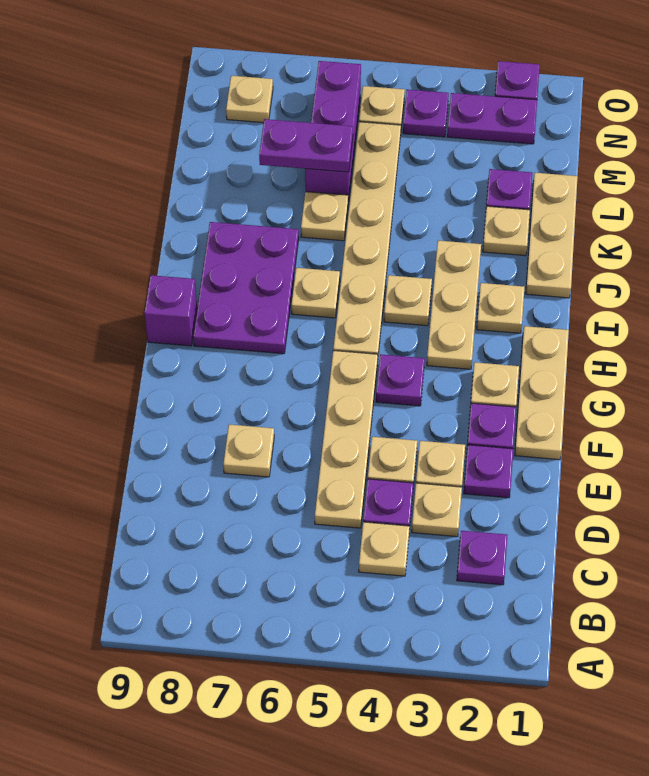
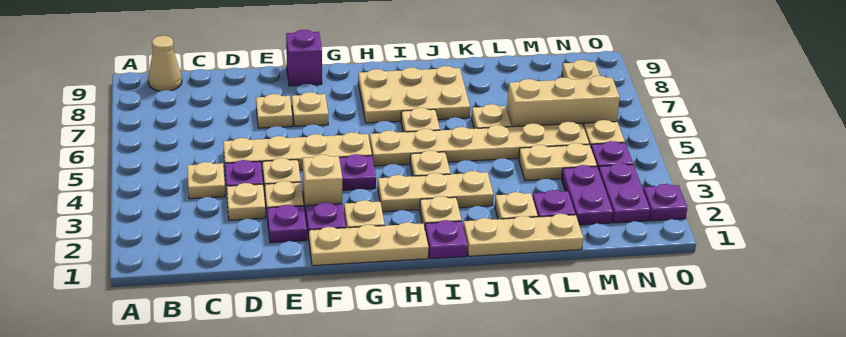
none -> tan 1x1 cone [148,36,182,91]
purple 1x1 plate [457,531,507,585] -> purple 1x1 plate moved to [425,220,468,259]
none -> tan 1x1 brick [303,155,342,214]
none -> tan 1x1 plate [292,92,328,126]
purple 2x3 plate [193,222,299,354] -> tan 2x3 plate [358,66,470,123]
purple 1x1 brick [144,275,197,346] -> purple 1x1 brick moved to [286,30,322,86]
none -> tan 1x2 plate [519,143,597,181]
purple 1x3 brick [305,61,361,202] -> tan 1x3 brick [507,76,620,127]
purple 1x2 plate [259,119,353,172] -> purple 1x2 plate moved to [562,165,613,225]

